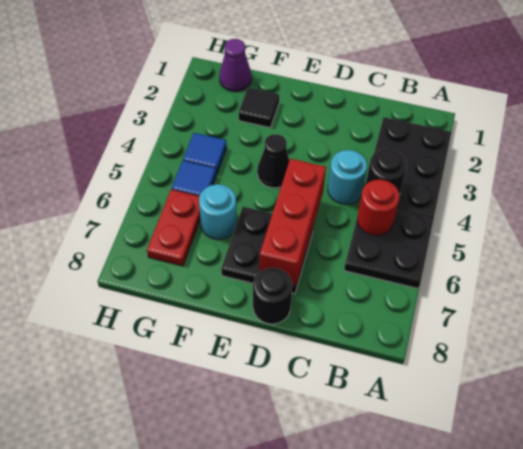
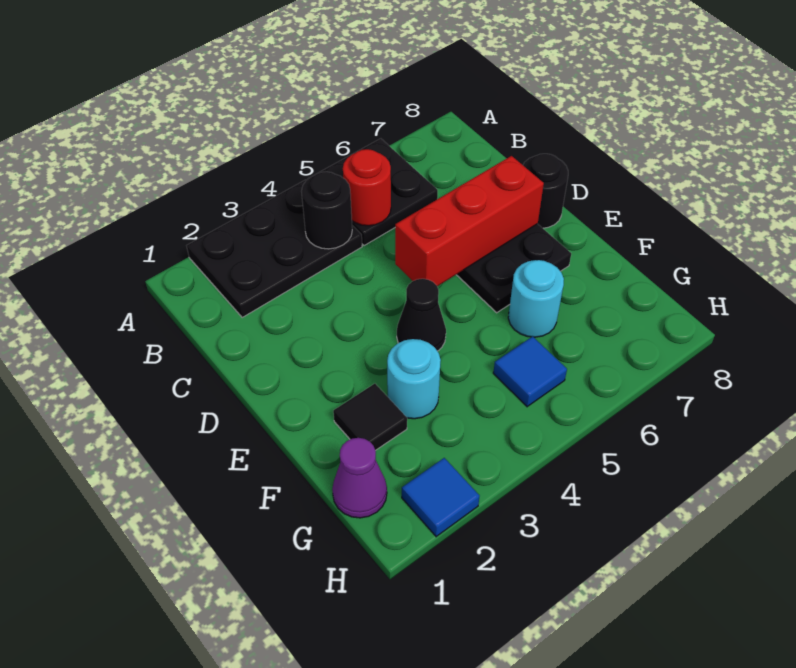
cyan 1x1 round brick [328,150,367,204] -> cyan 1x1 round brick moved to [387,339,441,419]
blue 1x1 tile [183,133,227,175] -> blue 1x1 tile moved to [402,458,480,537]
red 1x2 plate [147,190,201,266] -> none

